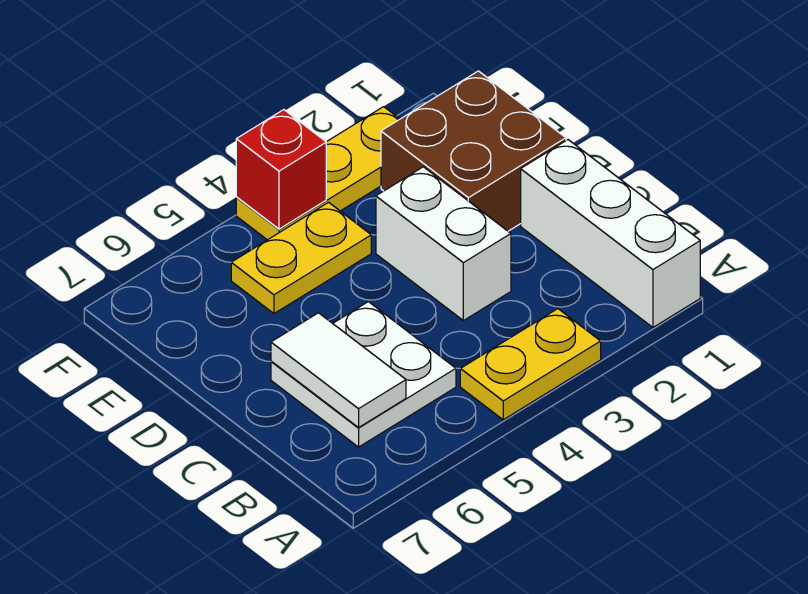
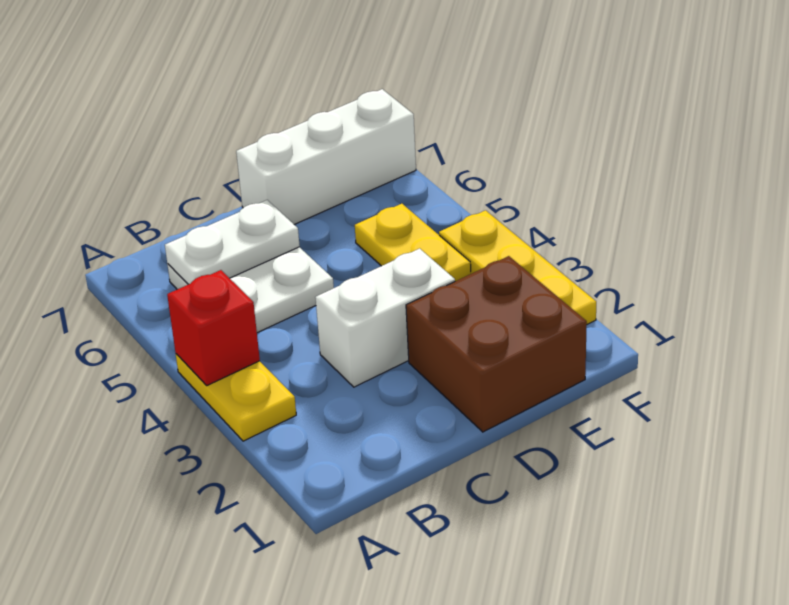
white 1x3 brick [521,140,700,327] -> white 1x3 brick moved to [236,89,416,224]
white 1x2 tile [271,313,406,428] -> white 1x2 plate [165,200,300,284]
red 1x1 brick [236,110,326,229] -> red 1x1 brick moved to [167,270,260,386]

